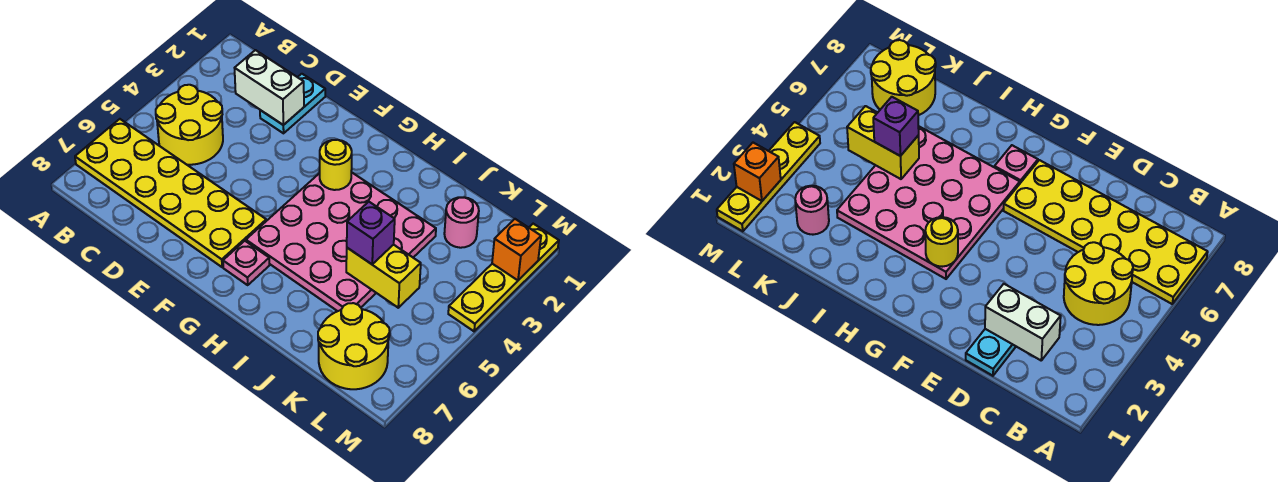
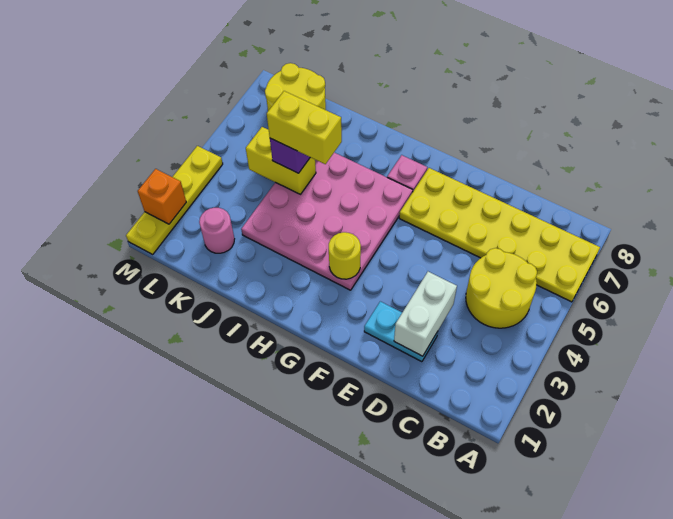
white 1x2 brick [235,50,304,125] -> white 1x2 brick turned to [394,272,457,356]
cyan 1x2 plate [260,74,325,133] -> cyan 1x2 plate turned to [364,301,438,362]
none -> yellow 1x2 brick [267,91,342,164]

